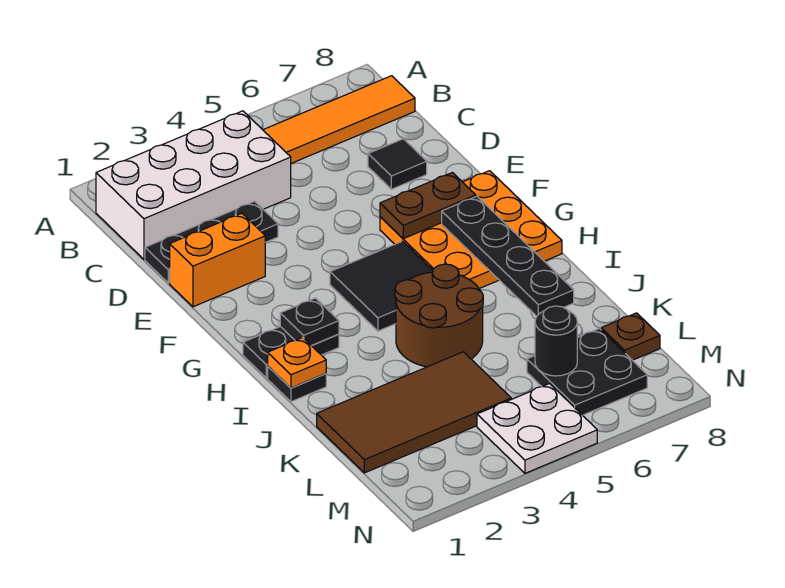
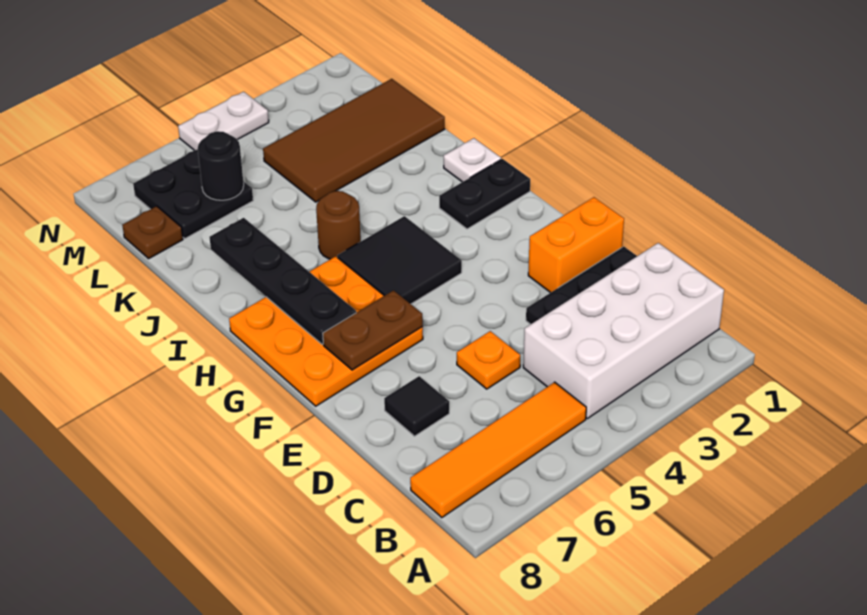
black 1x1 plate [280,298,339,345] -> none
black 1x1 plate [268,367,326,402] -> white 1x1 plate [444,138,501,182]
orange 1x1 plate [268,338,326,388] -> orange 1x1 plate moved to [457,331,520,389]
brown 2x2 round brick [395,264,483,367] -> brown 1x1 round brick [316,191,361,259]
white 2x2 plate [477,384,597,473] -> white 1x2 plate [178,92,269,151]

